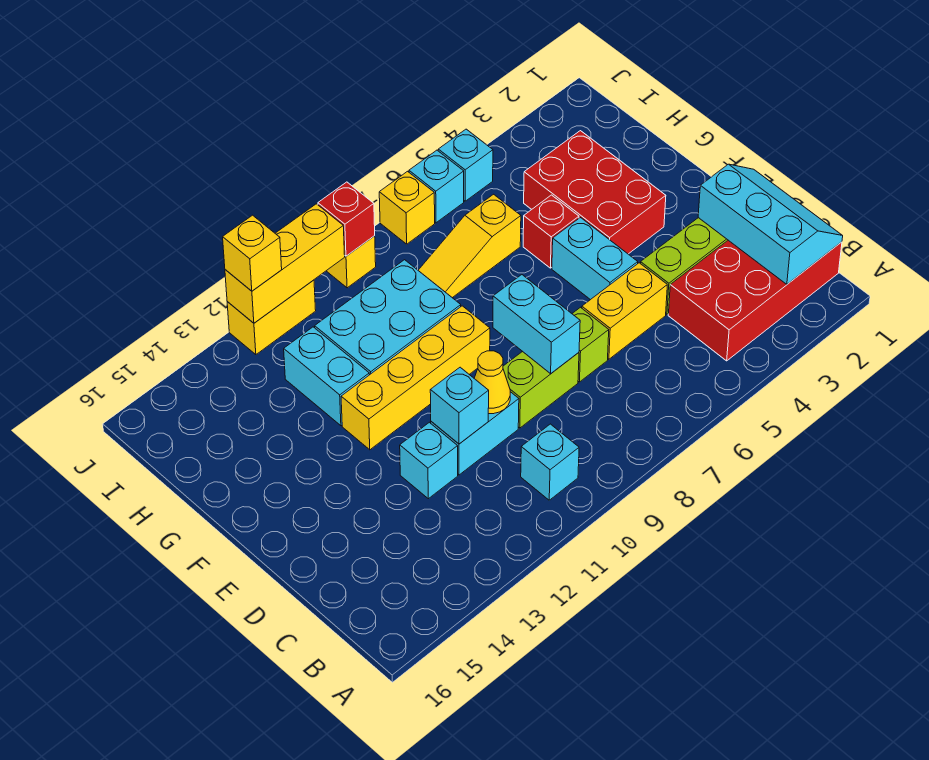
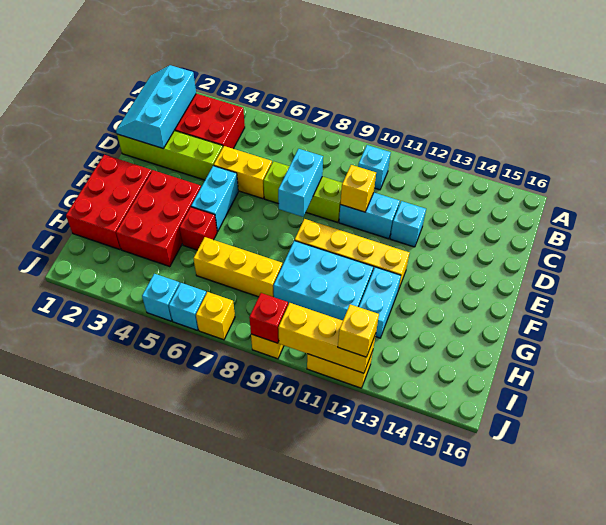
yellow 1x1 cone [474,351,510,414] -> yellow 1x1 brick [340,165,376,212]
cyan 1x1 brick [430,367,489,444] -> none
none -> red 2x3 brick [66,155,152,250]
yellow 1x3 slope [418,194,521,298] -> yellow 1x3 brick [193,237,282,297]

